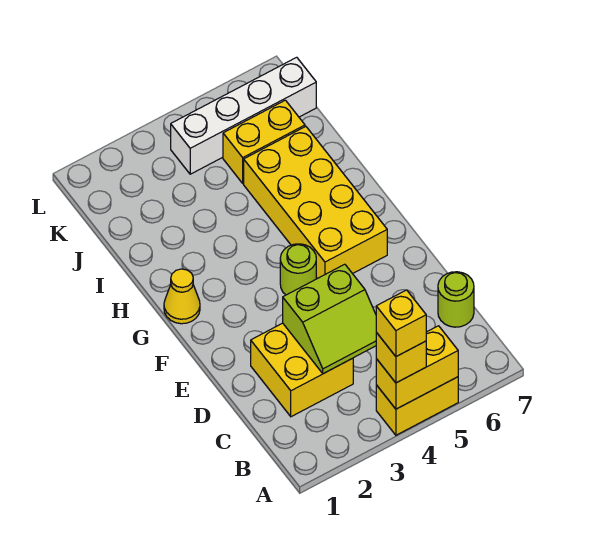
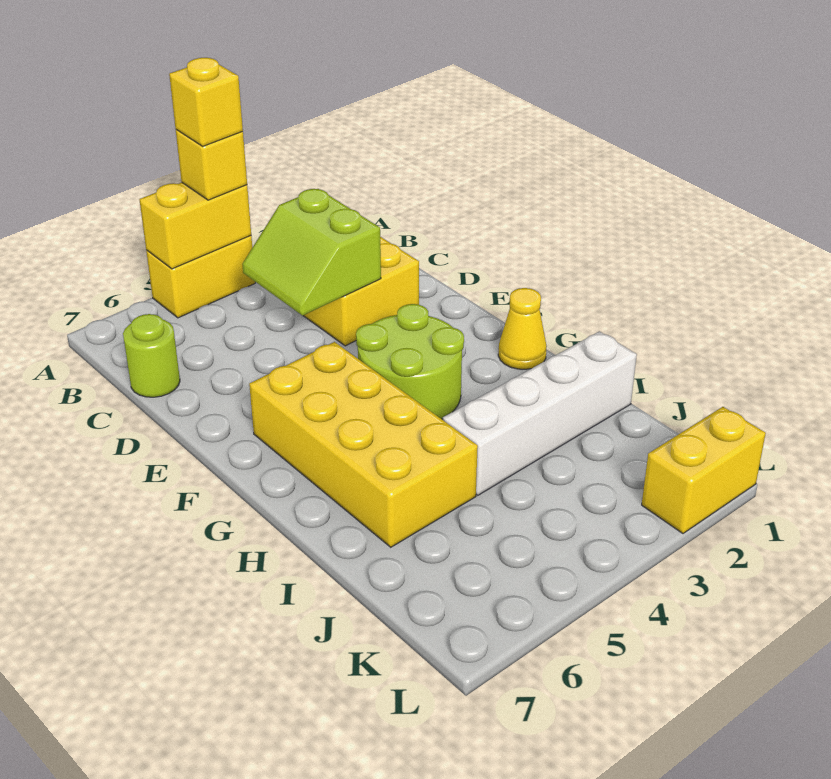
lime 2x2 slope [283,264,376,374] -> lime 2x2 slope turned to [242,189,381,315]
lime 1x1 round brick [280,244,316,295] -> lime 2x2 round brick [356,304,464,419]
yellow 1x2 brick [223,100,305,183] -> yellow 1x2 brick moved to [642,407,766,533]
white 1x4 brick [171,57,316,174] -> white 1x4 brick moved to [443,331,637,495]

